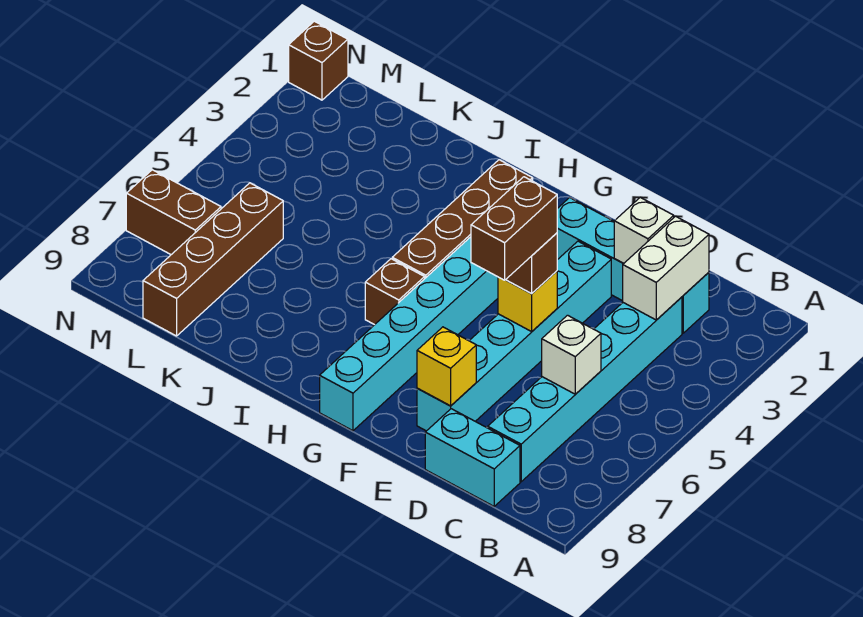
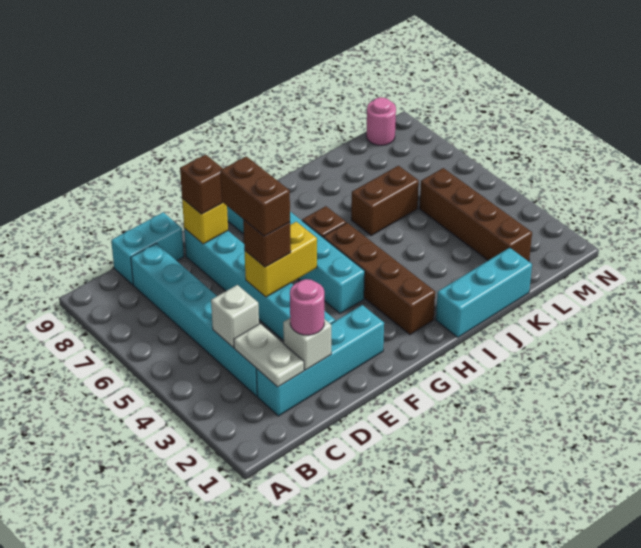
white 1x2 brick [623,216,709,320] -> white 1x2 plate [234,324,304,387]
white 1x1 brick [542,315,601,394] -> white 1x1 brick moved to [211,285,259,347]
none -> pink 1x1 round brick [290,279,324,335]
yellow 1x1 brick [498,271,557,332] -> yellow 1x2 brick [245,222,317,297]
none -> cyan 1x3 brick [436,248,532,337]
brown 1x4 brick [143,183,283,336] -> brown 1x4 brick moved to [420,168,532,261]
brown 1x2 brick [126,170,221,255] -> brown 1x2 brick moved to [351,166,419,235]
none -> pink 1x1 round brick [366,97,396,145]
brown 1x1 brick [289,21,348,100] -> brown 1x1 brick moved to [180,155,223,214]

